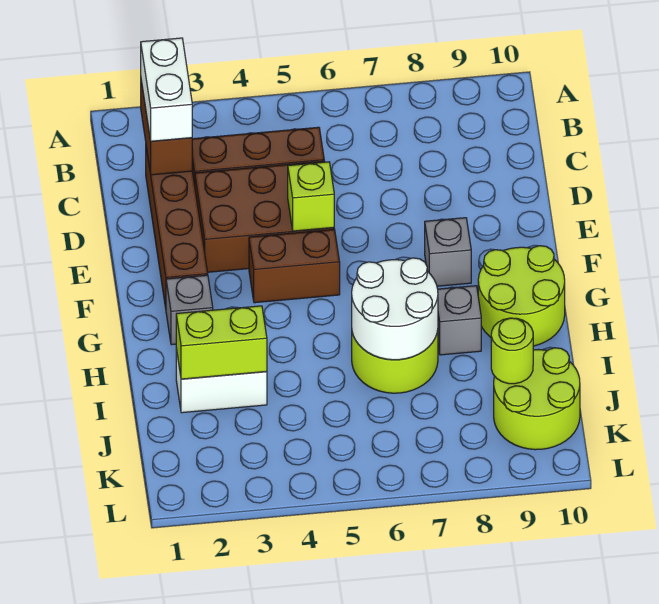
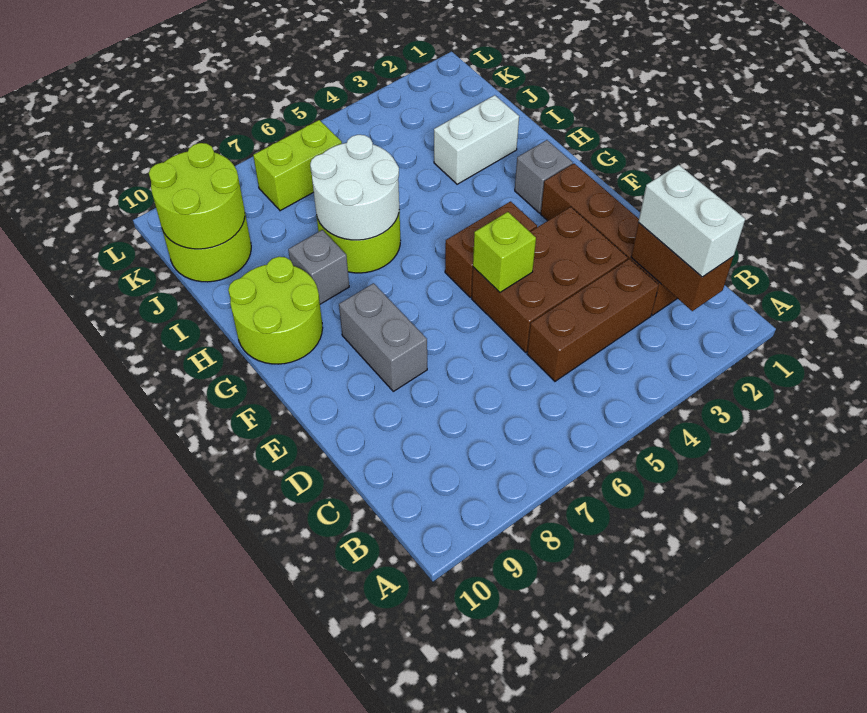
grey 1x1 brick [425,218,471,286] -> grey 1x2 brick [339,283,427,391]
lime 1x2 brick [176,306,267,379] -> lime 1x2 brick moved to [253,120,342,211]
lime 1x1 round brick [491,318,533,384] -> lime 2x2 round brick [149,143,245,249]

